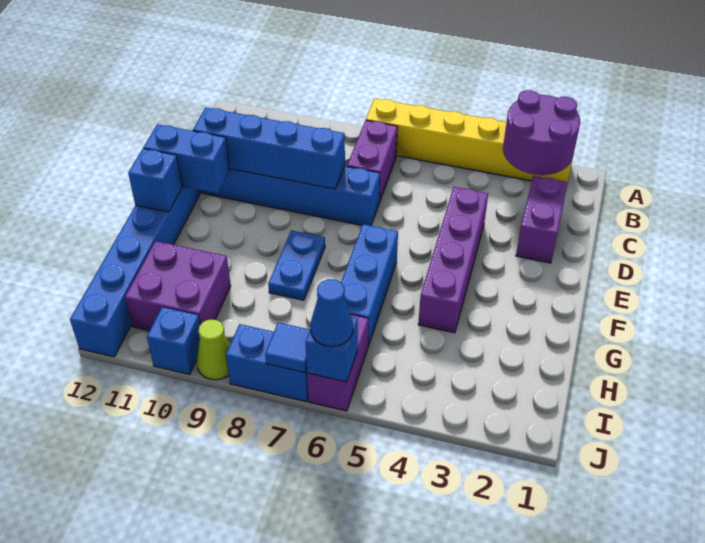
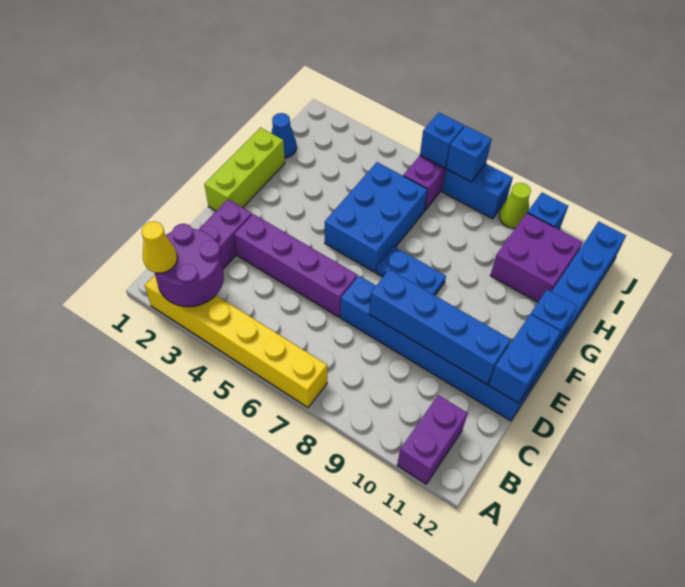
none -> yellow 1x1 cone [142,221,177,273]
purple 1x2 brick [347,120,398,202] -> purple 1x2 brick moved to [397,395,468,484]
purple 1x4 brick [418,187,488,333] -> purple 1x4 brick turned to [234,214,358,317]
none -> lime 1x3 brick [204,128,285,211]
blue 1x2 brick [143,124,230,193] -> blue 1x2 brick turned to [489,314,561,403]
blue 1x3 brick [341,224,398,346] -> blue 2x3 brick [325,162,428,272]
blue 1x2 plate [268,230,325,300] -> blue 1x2 plate turned to [376,246,446,295]
blue 1x1 cone [310,279,353,347] -> blue 1x1 cone moved to [271,113,297,158]
blue 1x1 tile [265,323,310,372] -> blue 1x1 brick [446,126,492,182]

